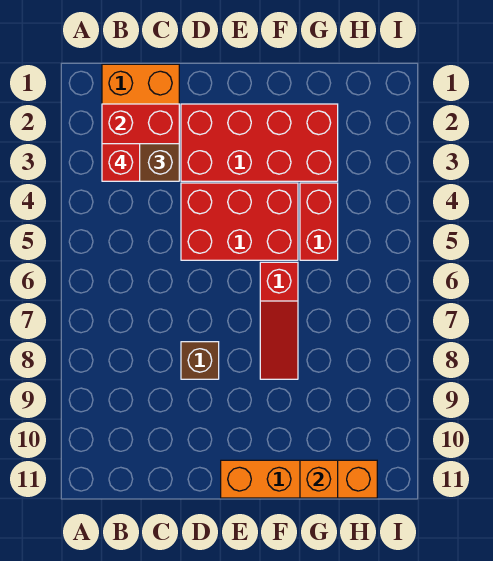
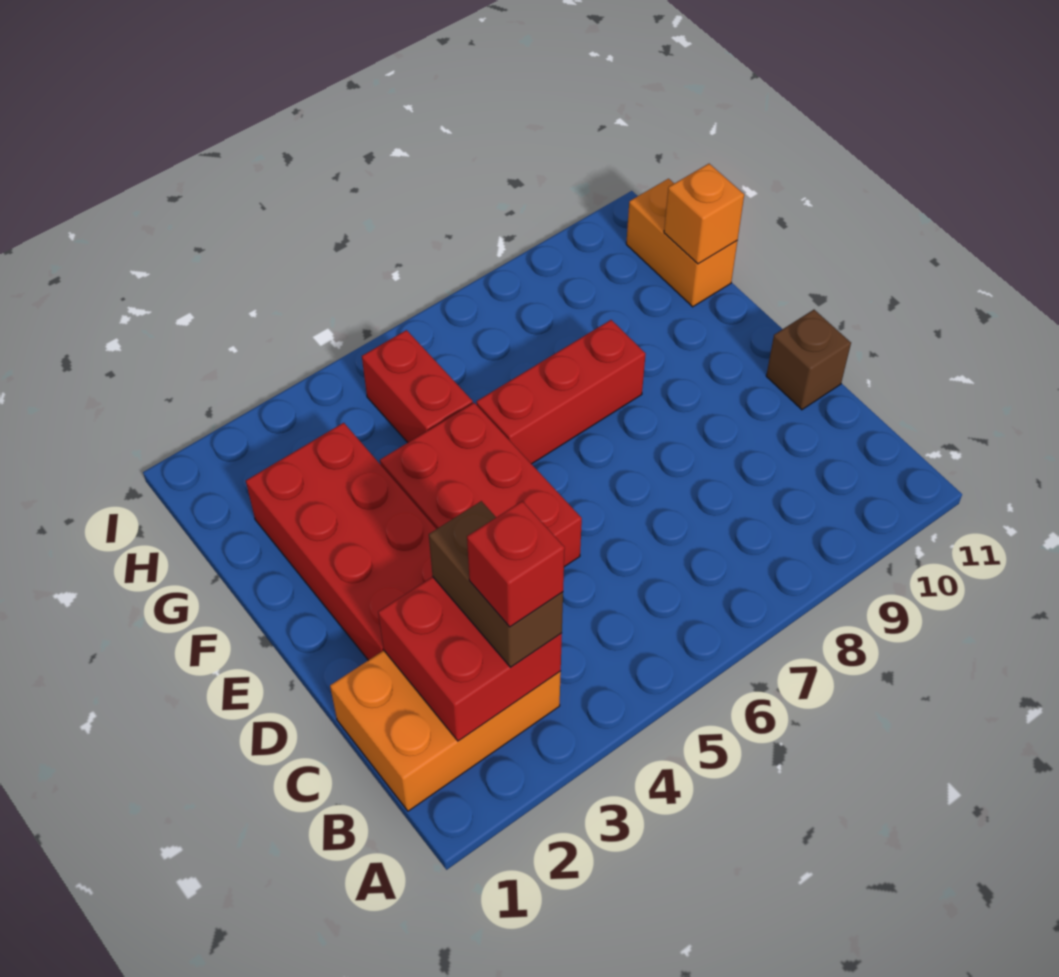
brown 1x1 brick [181,342,219,379] -> brown 1x1 brick moved to [766,310,851,410]
orange 1x4 brick [221,460,377,498] -> orange 1x2 brick [626,179,737,307]
red 1x3 slope [260,262,298,379] -> red 1x3 brick [476,320,646,464]
red 1x2 brick [300,183,338,260] -> red 1x2 brick turned to [362,330,473,443]

